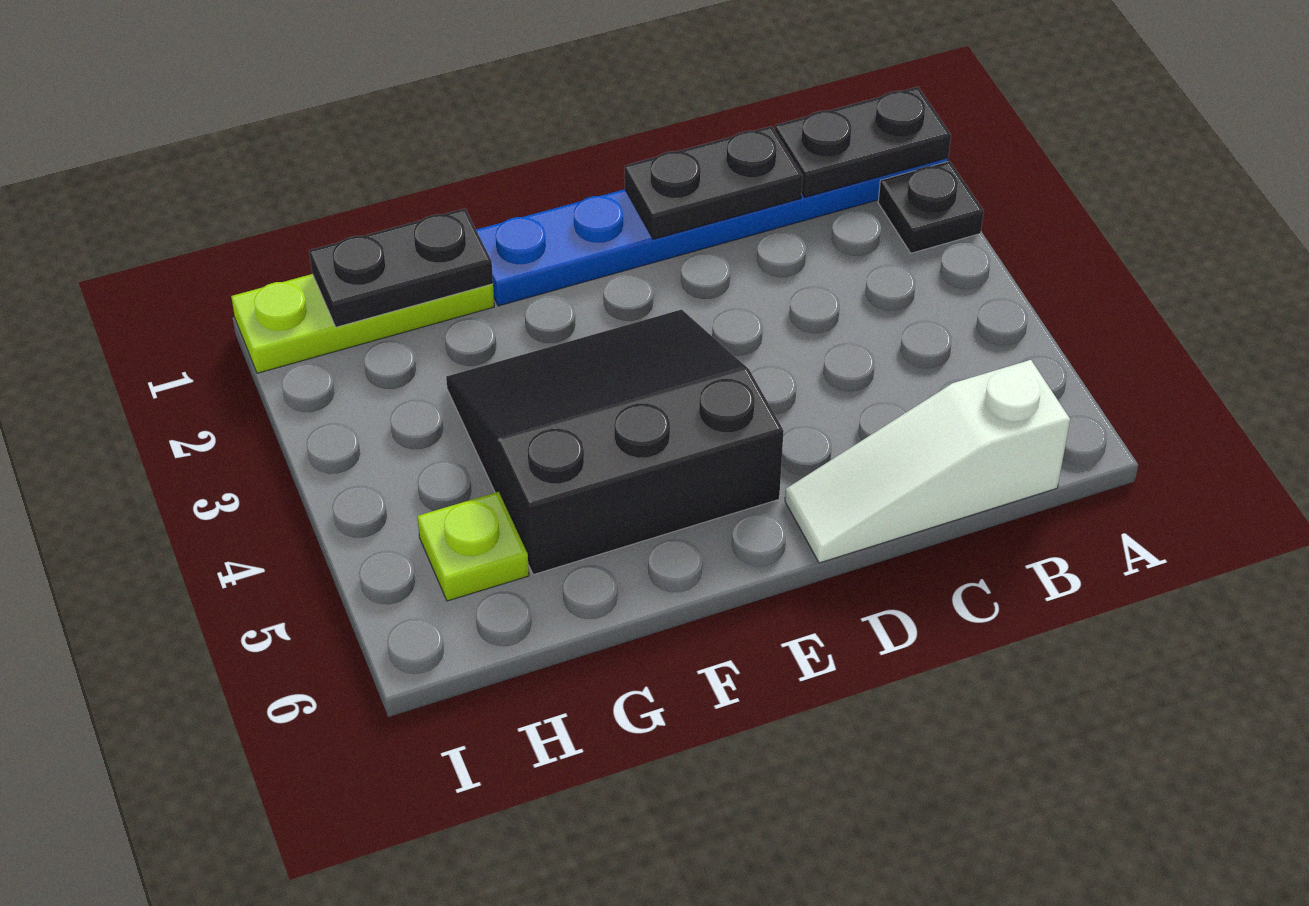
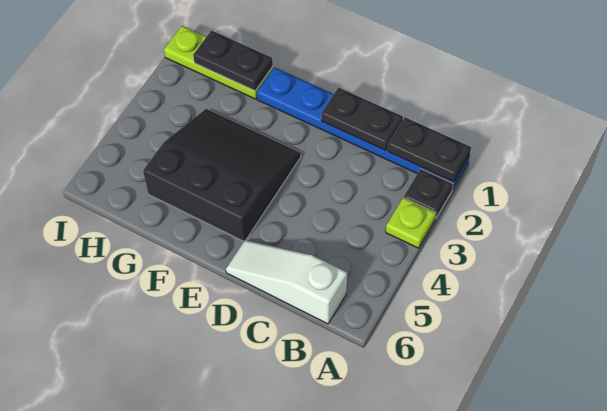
lime 1x1 plate [417,492,529,601] -> lime 1x1 plate moved to [386,197,436,248]

